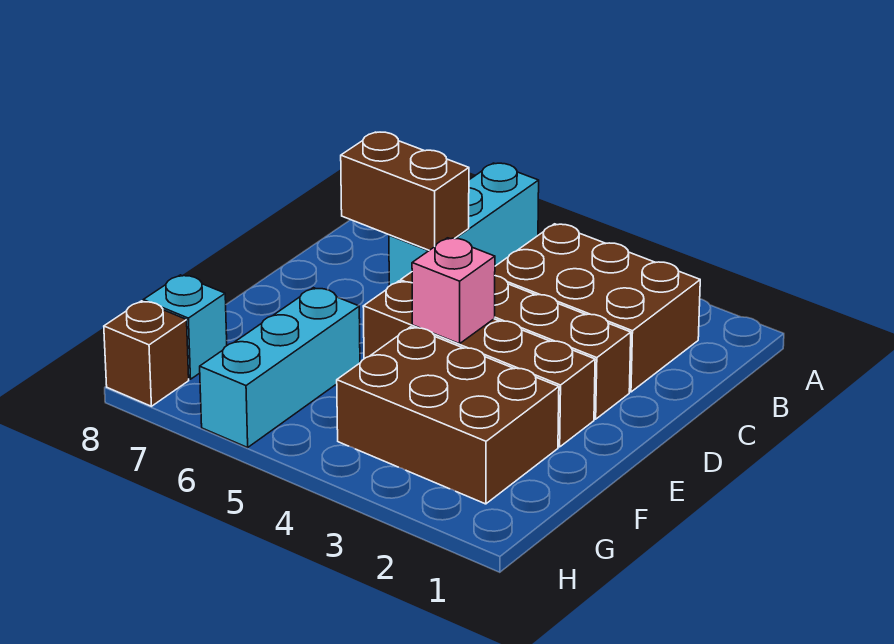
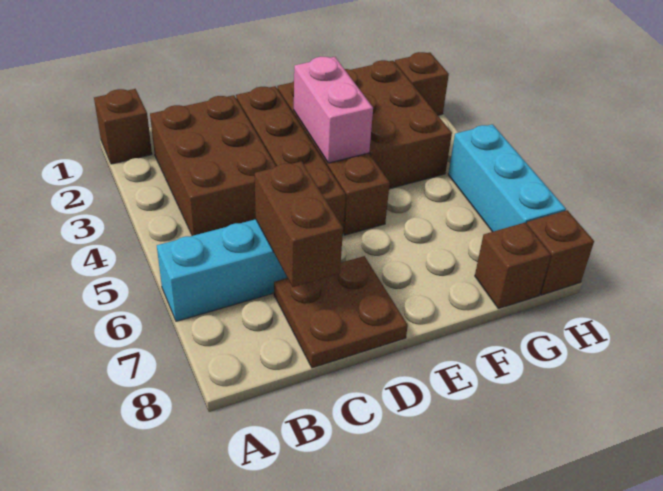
none -> brown 1x1 brick [94,89,152,164]
none -> brown 2x2 plate [274,256,408,368]
pink 1x1 brick [412,238,495,344] -> pink 1x2 brick [294,57,373,163]
cyan 1x3 brick [200,288,360,447] -> cyan 1x3 brick turned to [448,124,566,232]
cyan 1x1 brick [143,275,227,379] -> brown 1x1 brick [475,223,551,309]
none -> brown 1x1 brick [395,52,449,115]

